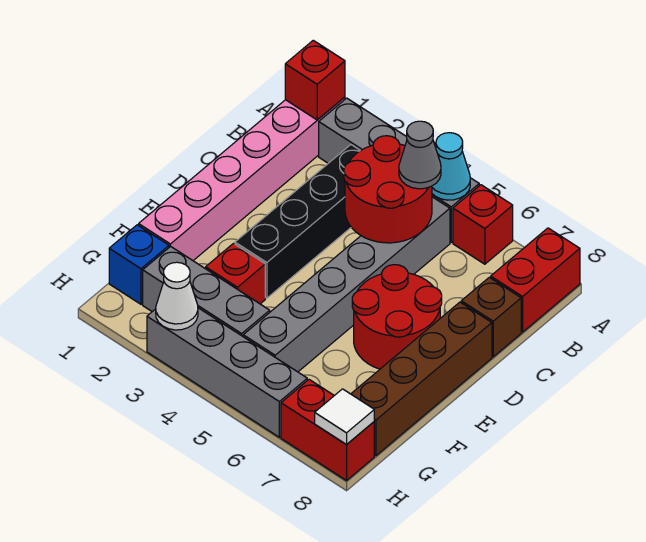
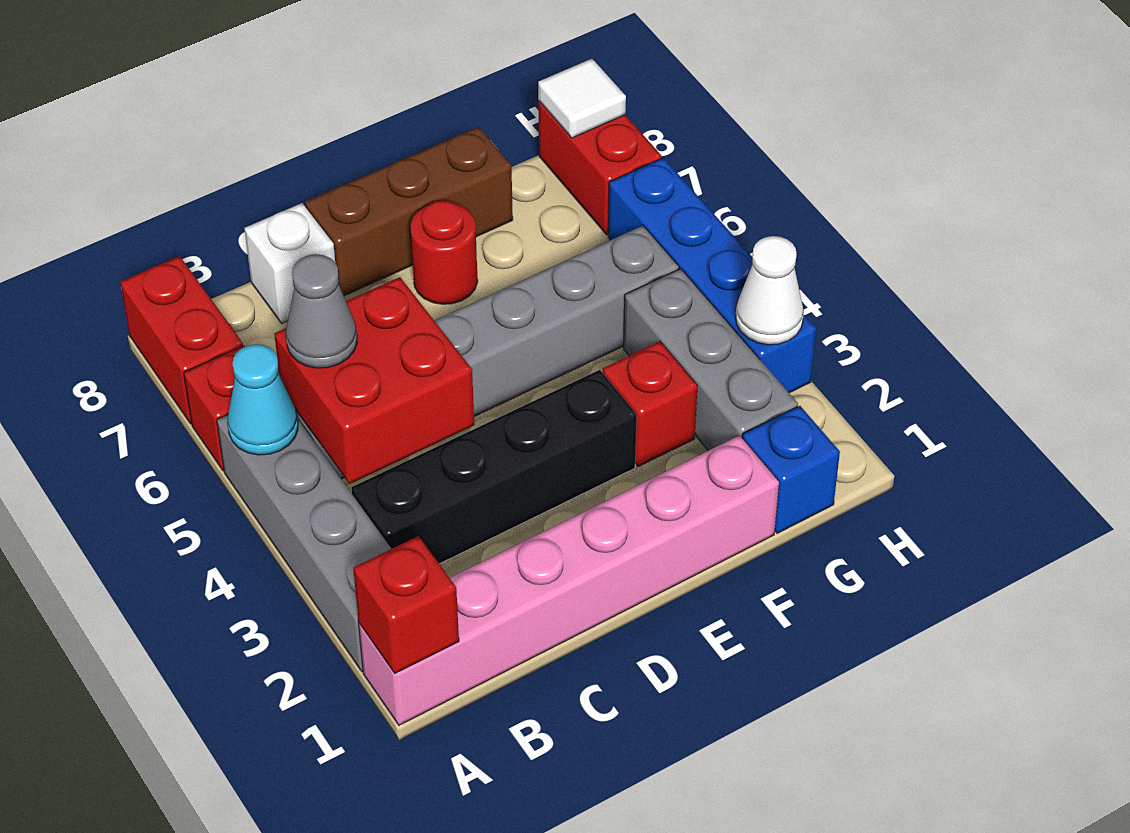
red 1x2 brick [491,228,580,332] -> red 1x2 brick turned to [120,256,243,424]
red 2x2 round brick [344,136,432,243] -> red 2x2 brick [274,277,474,484]
brown 1x1 brick [461,277,521,357] -> white 1x1 brick [244,203,335,323]
red 2x2 round brick [352,265,442,369] -> red 1x1 round brick [410,201,478,304]
brown 1x4 brick [351,302,492,456] -> brown 1x3 brick [305,127,513,296]
grey 1x4 brick [147,308,307,437] -> blue 1x4 brick [608,158,816,393]

